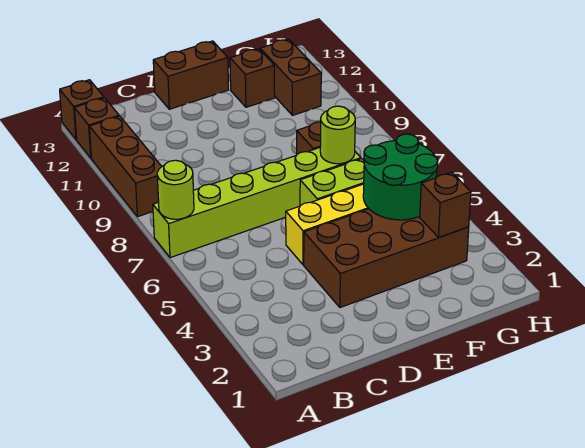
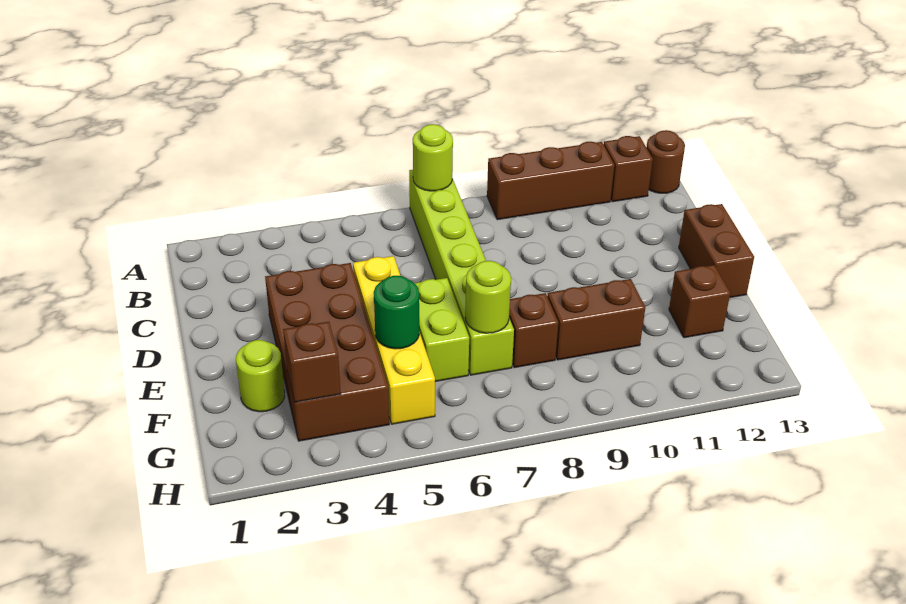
brown 1x1 brick [60,80,104,140] -> brown 1x1 round brick [646,130,685,193]
none -> lime 1x1 round brick [236,340,285,412]
green 2x2 round brick [363,134,438,220] -> green 1x1 round brick [374,276,419,349]
brown 1x2 brick [260,39,321,115] -> brown 1x2 brick moved to [547,279,645,360]

